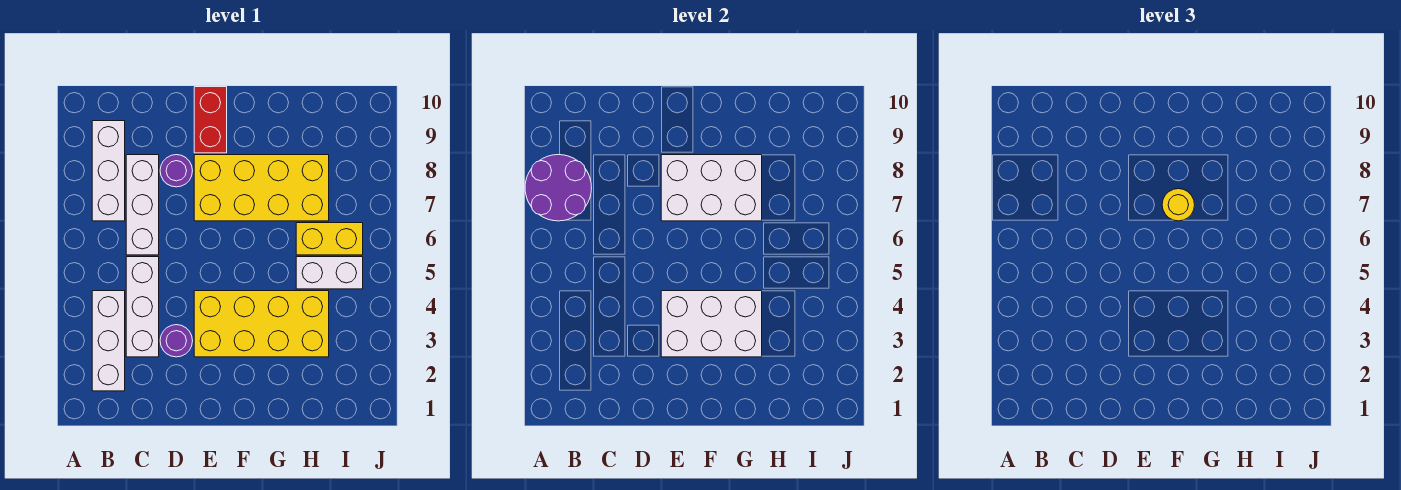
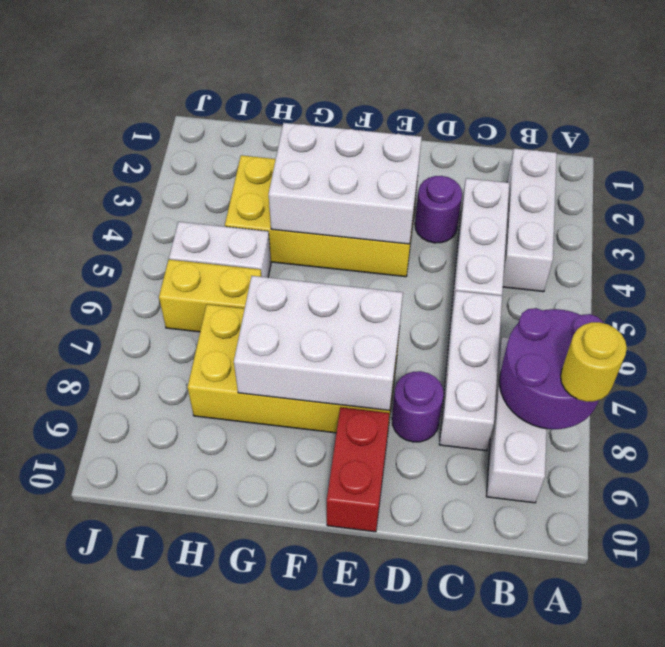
yellow 1x1 round brick [1162,189,1195,221] -> yellow 1x1 round brick moved to [561,322,627,402]

